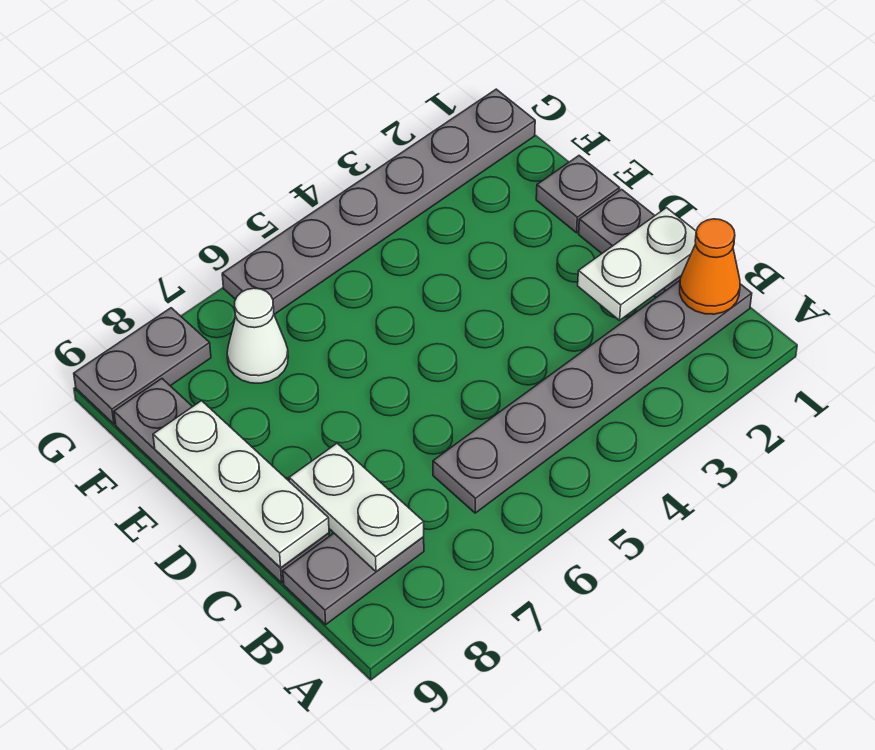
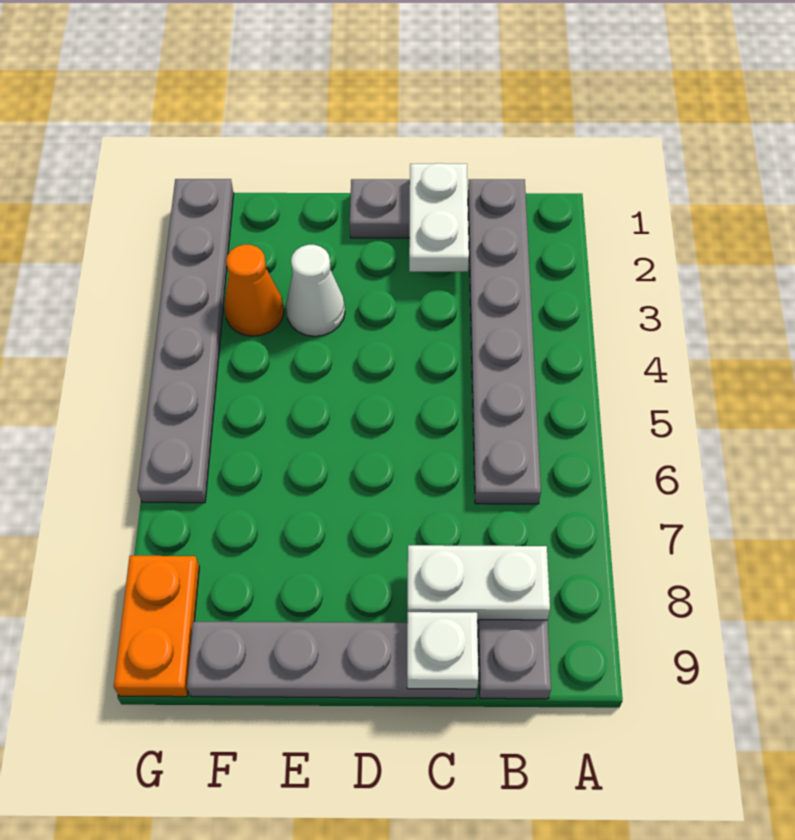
orange 1x1 cone [680,219,740,314] -> orange 1x1 cone moved to [224,245,284,336]
white 1x3 plate [153,401,329,568] -> white 1x1 plate [407,612,479,689]
grey 1x1 plate [536,156,620,233] -> none
white 1x1 cone [227,288,288,383] -> white 1x1 cone moved to [286,245,345,336]
grey 1x2 plate [74,308,211,424] -> orange 1x2 plate [114,556,199,697]

